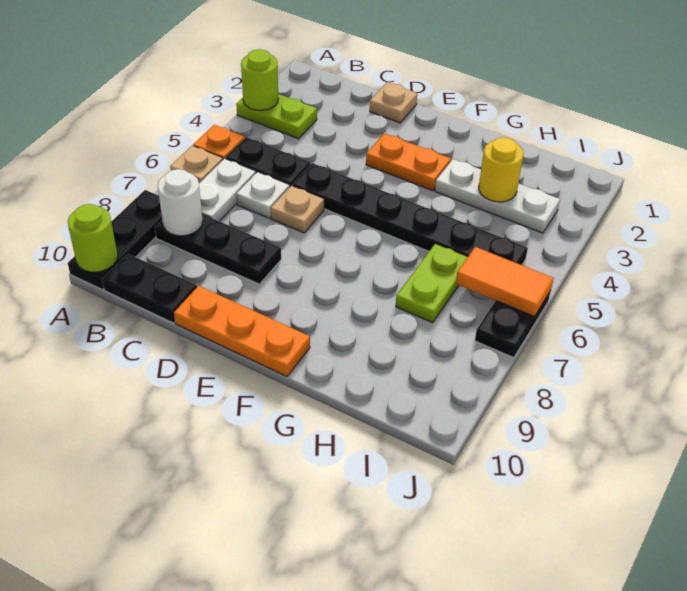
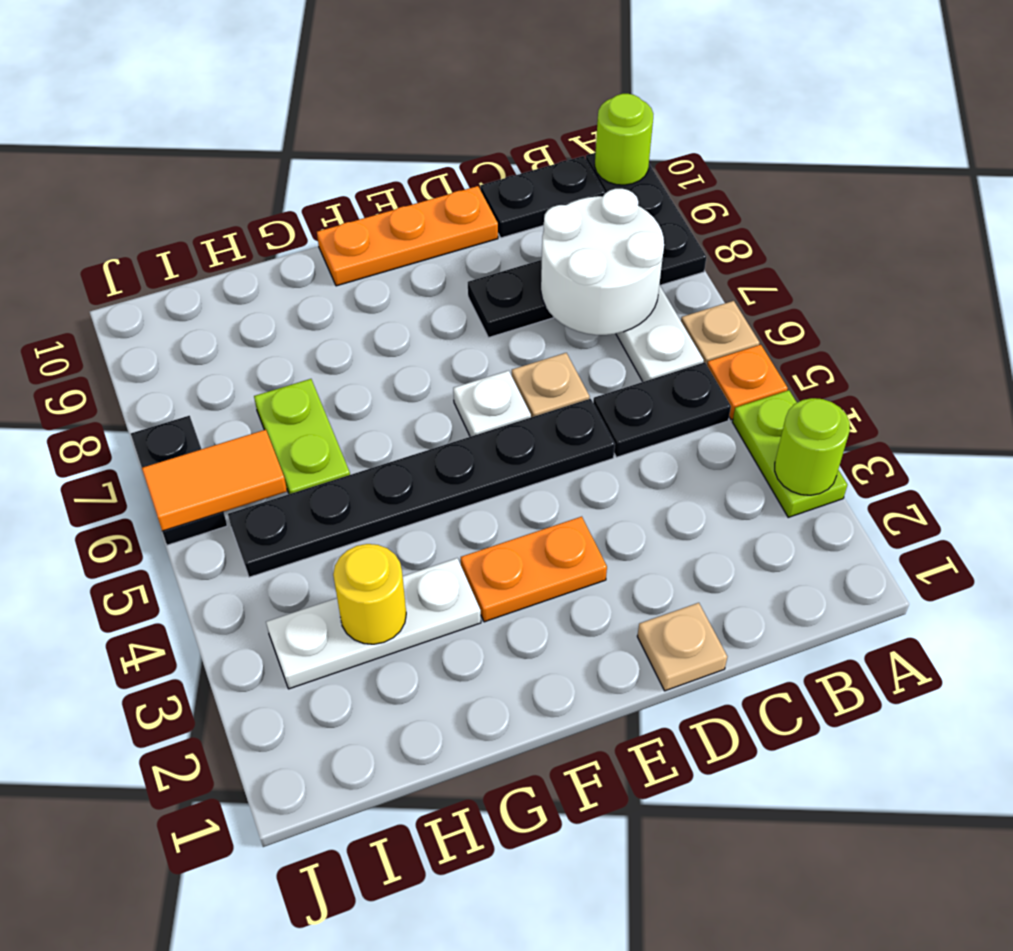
lime 1x2 plate [236,94,317,139] -> lime 1x2 plate turned to [732,390,847,517]
white 1x1 round brick [158,169,203,236] -> white 2x2 round brick [541,189,664,335]
white 1x1 plate [236,172,290,218] -> white 1x1 plate moved to [453,371,531,437]

